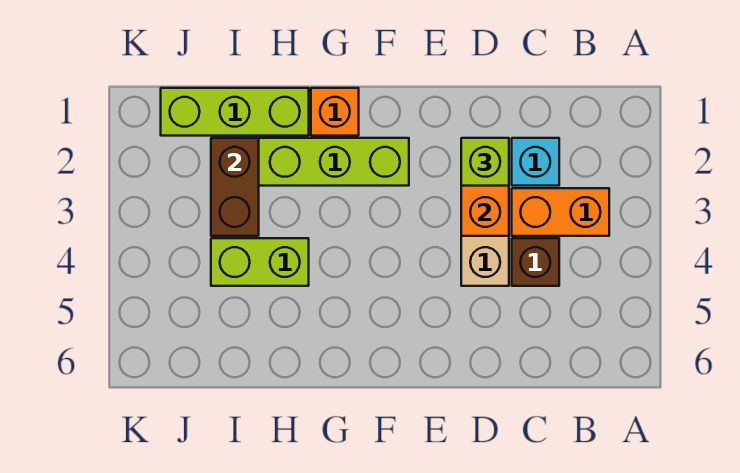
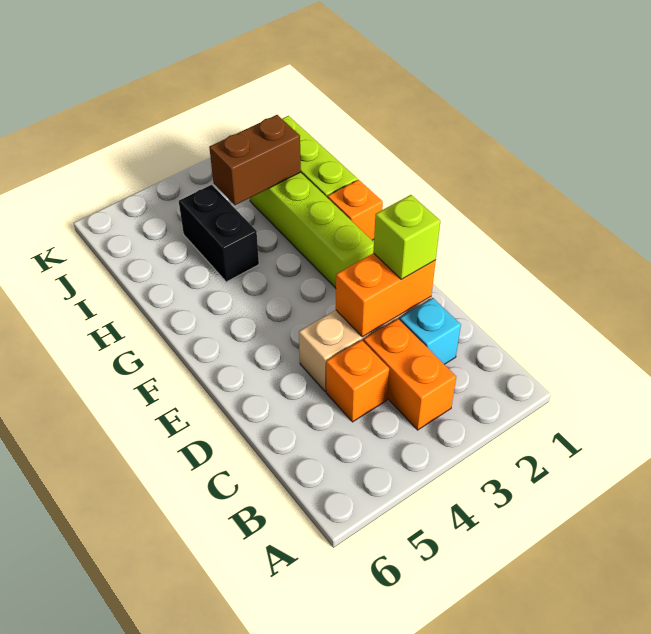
brown 1x1 brick [512,238,559,286] -> orange 1x1 brick [326,340,389,422]
lime 1x2 brick [211,238,309,286] -> black 1x2 brick [179,185,259,282]

